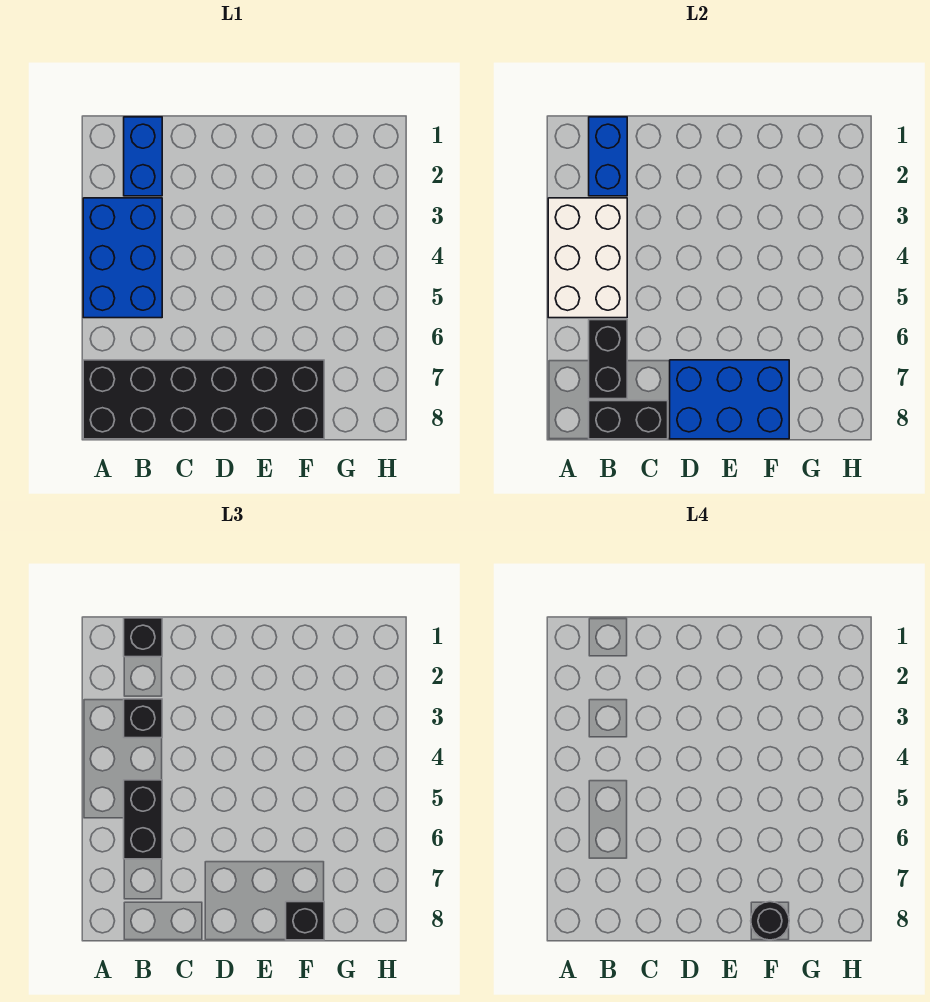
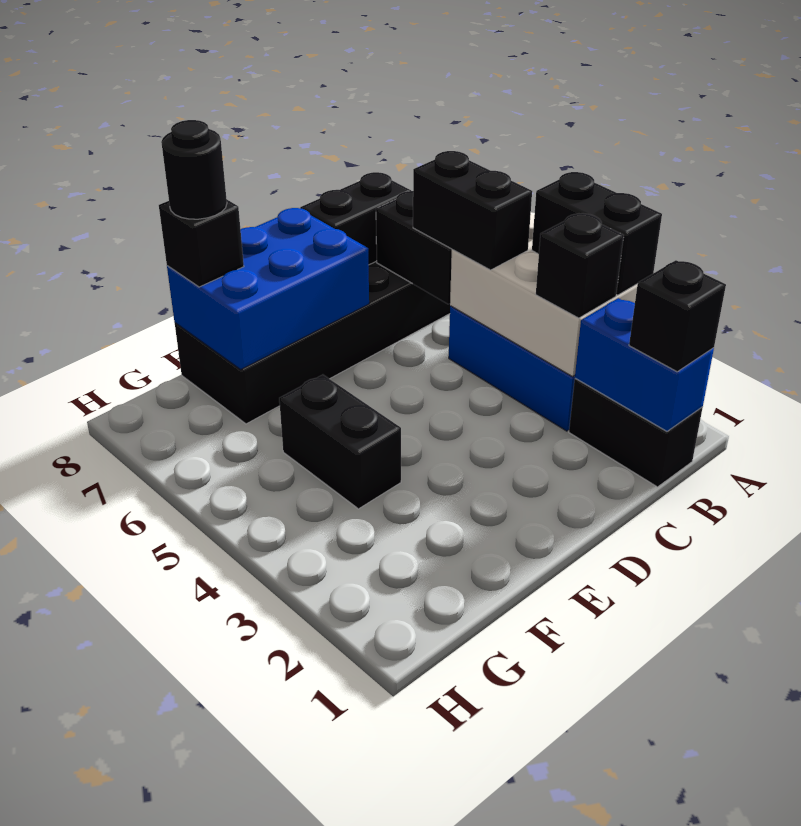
none -> black 1x2 brick [532,172,662,295]
blue 1x2 brick [124,117,162,196] -> black 1x2 brick [569,378,703,487]
none -> black 1x2 brick [279,375,401,509]

